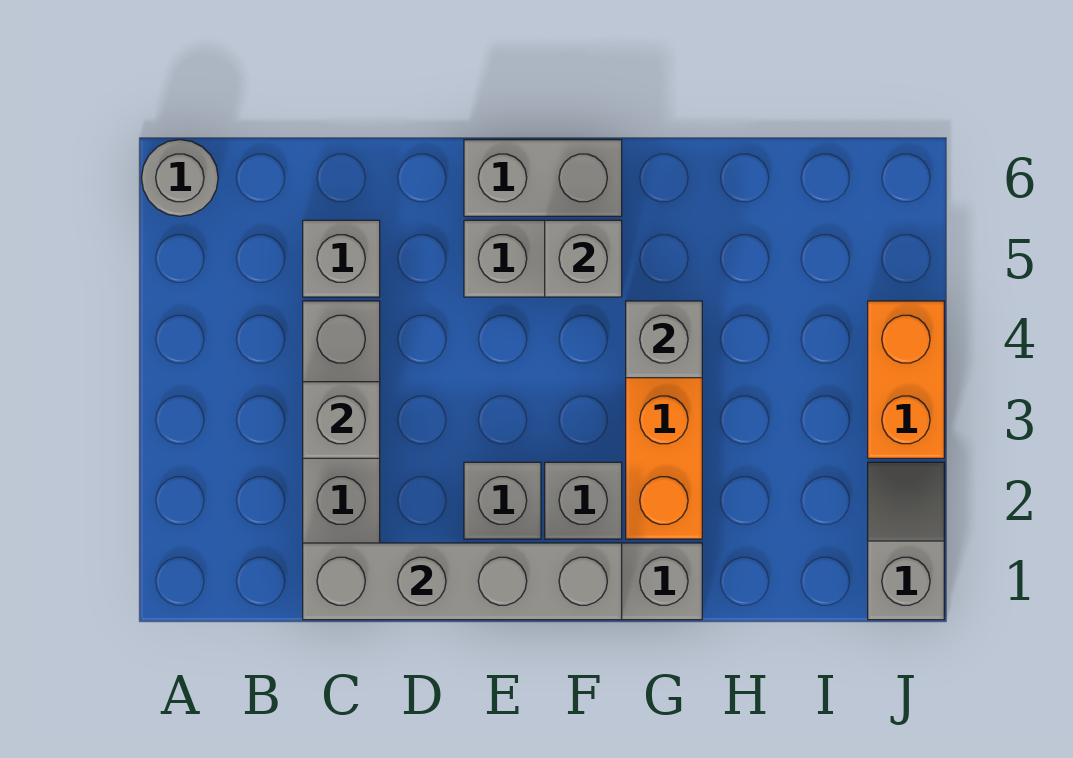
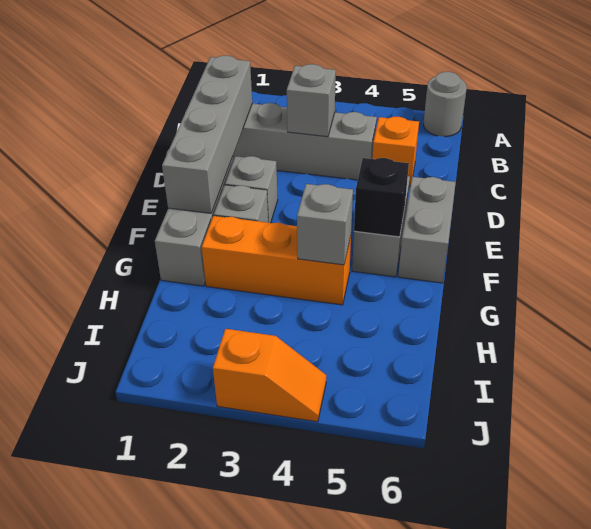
grey 1x1 brick [303,220,380,297] -> orange 1x1 brick [372,117,419,186]
grey 1x1 brick [545,220,622,297] -> black 1x1 brick [354,158,409,237]
grey 1x2 slope [868,462,944,620] -> none
orange 1x2 brick [868,301,944,458] -> orange 1x2 slope [213,329,326,422]

